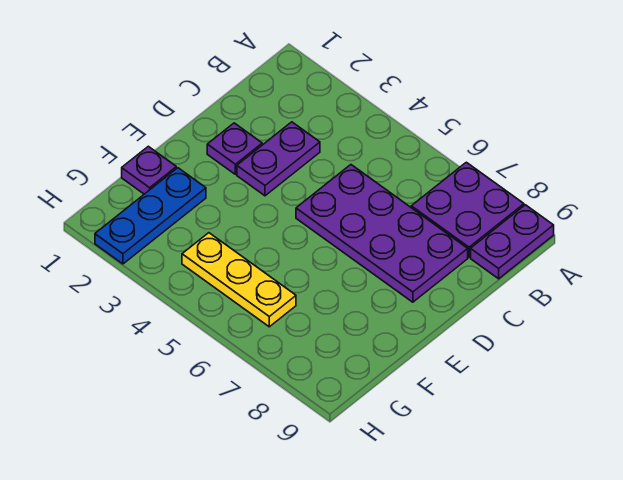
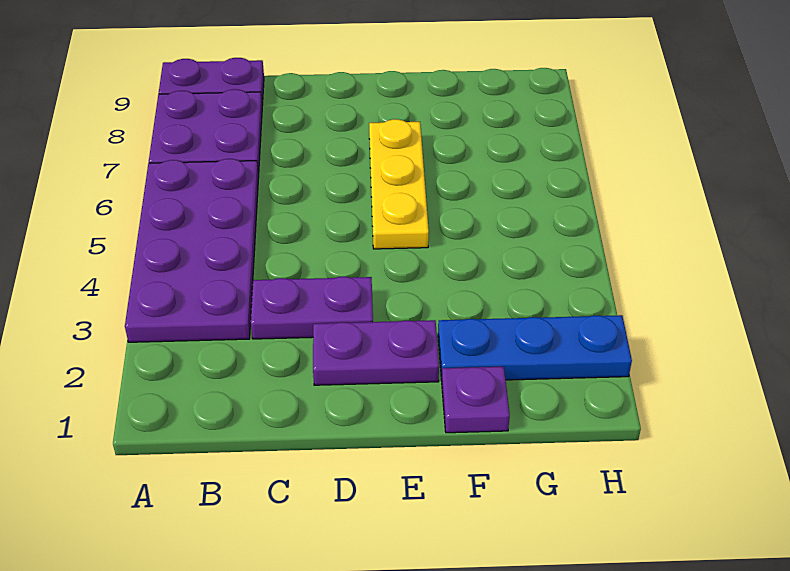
purple 2x4 plate [296,165,468,302] -> purple 2x4 plate moved to [125,159,259,342]
purple 1x1 plate [207,123,262,174] -> purple 1x2 plate [313,320,439,385]
yellow 1x3 plate [182,233,296,327] -> yellow 1x3 plate moved to [369,119,429,249]

